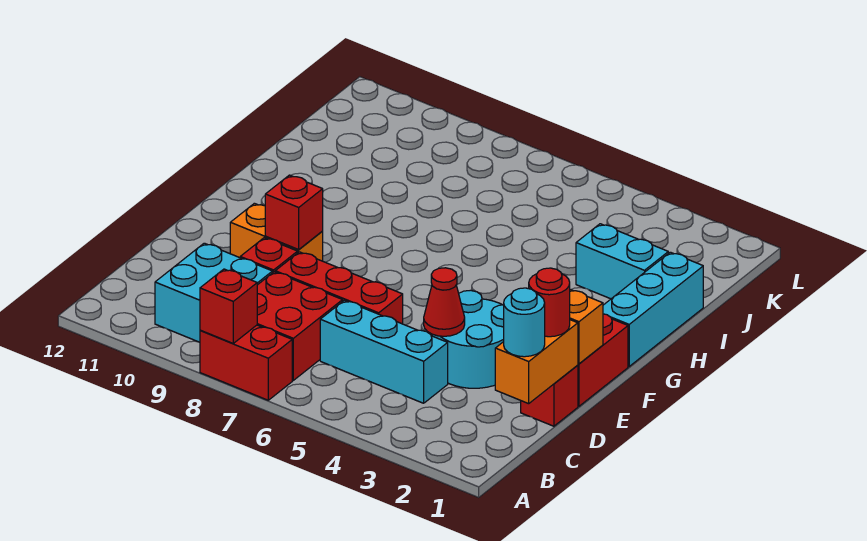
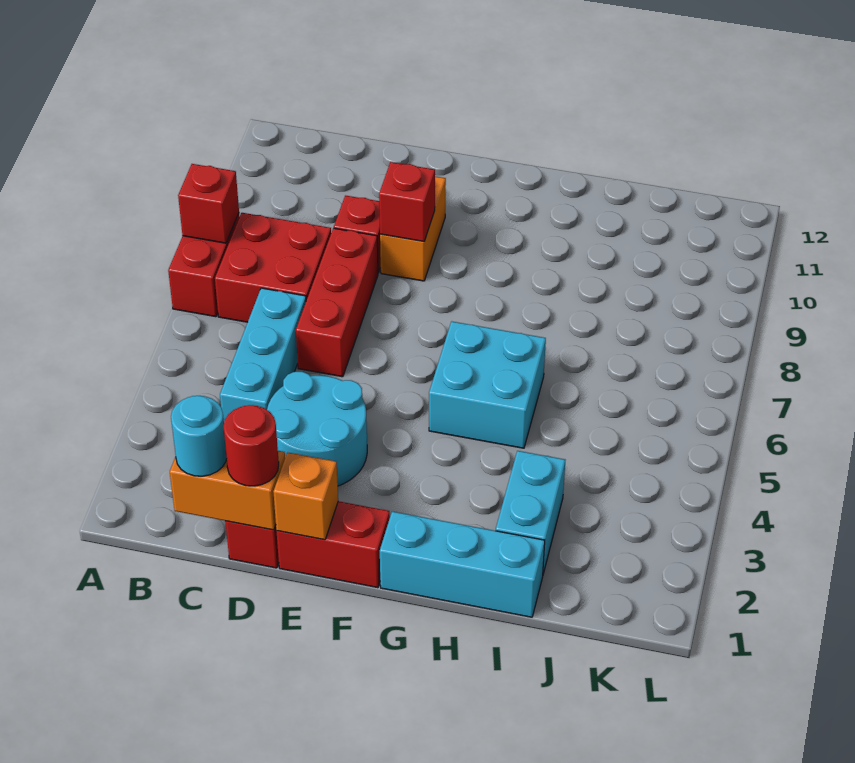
cyan 2x2 brick [155,243,272,342] -> cyan 2x2 brick moved to [429,321,546,448]
red 1x1 cone [424,268,465,336] -> none

